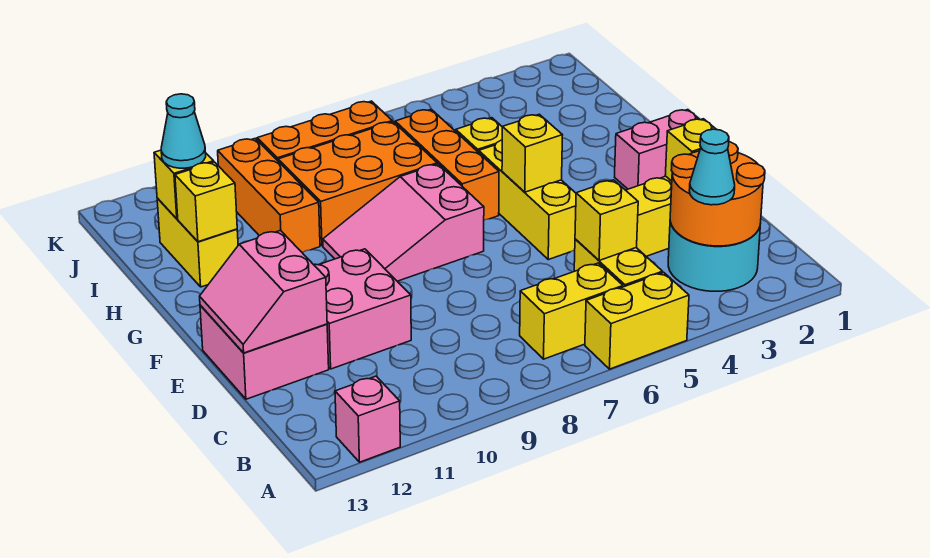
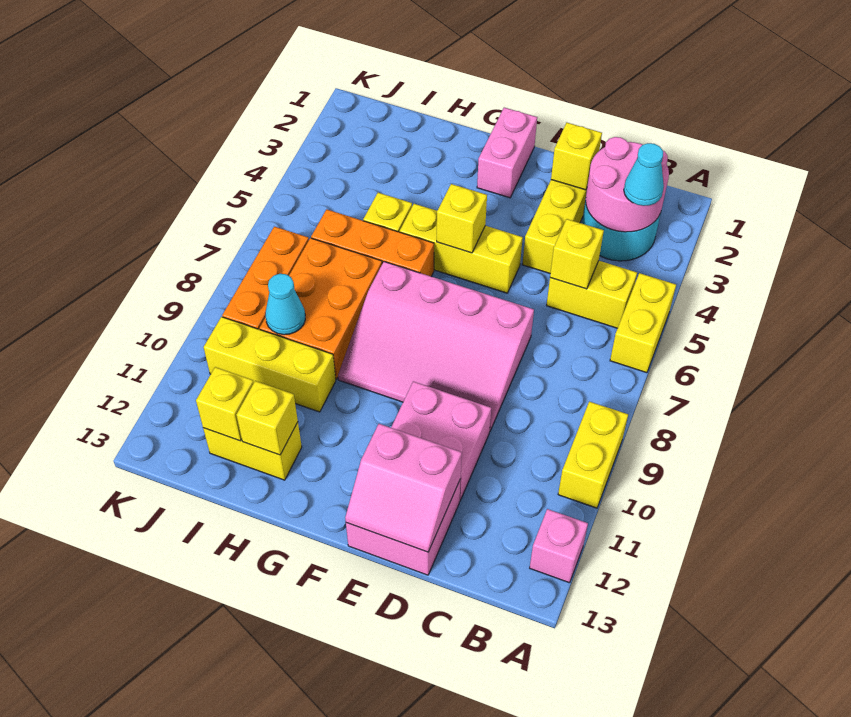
orange 2x2 round brick [670,142,765,246] -> pink 2x2 round brick [586,137,669,232]
yellow 1x2 brick [520,263,623,359] -> yellow 1x2 brick moved to [558,401,628,508]
pink 2x3 slope [323,164,484,281] -> pink 3x4 slope [338,262,534,431]
orange 1x3 brick [218,139,320,253] -> yellow 1x3 brick [204,317,336,412]
cyan 1x1 cone [161,94,206,168] -> cyan 1x1 cone moved to [265,274,305,335]

